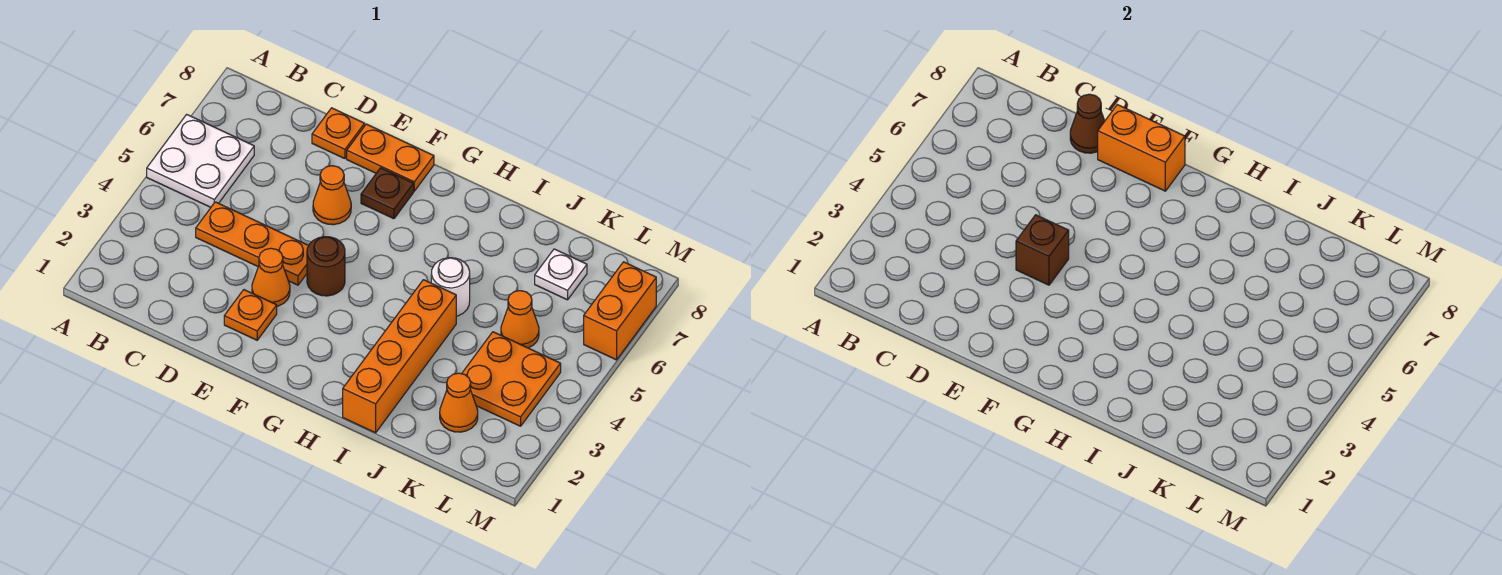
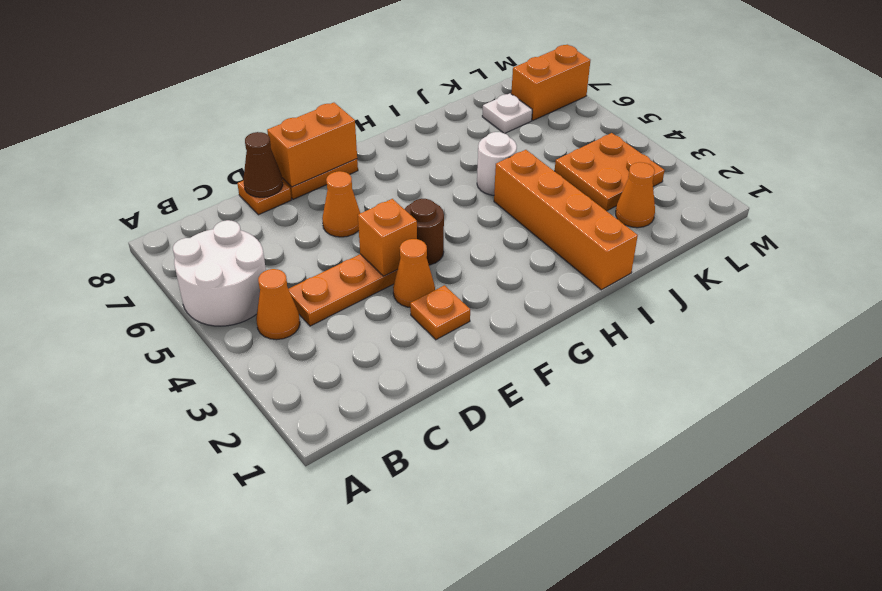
white 2x2 plate [147,114,254,207] -> white 2x2 round brick [173,220,266,326]
brown 1x1 brick [1016,215,1069,285] -> orange 1x1 brick [358,199,417,276]
brown 1x1 plate [361,168,414,219] -> none
orange 1x1 cone [501,291,539,348] -> orange 1x1 cone moved to [256,269,300,340]
orange 1x2 brick [584,262,656,360] -> orange 1x2 brick turned to [511,45,590,120]

